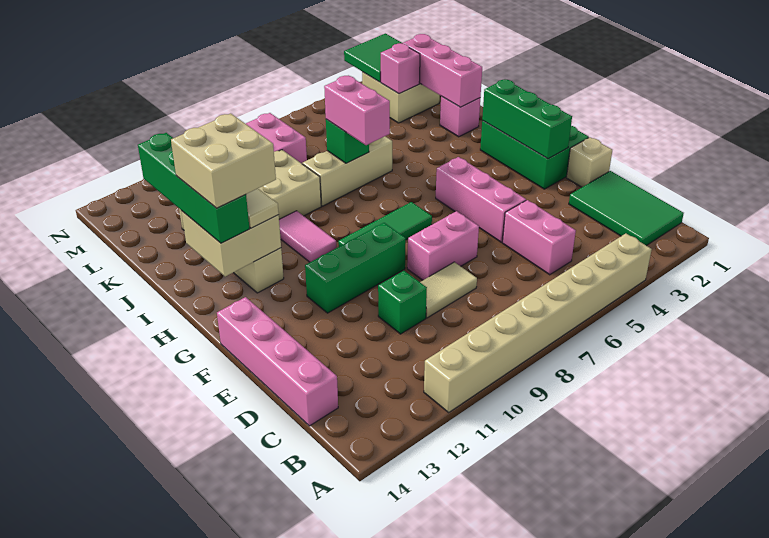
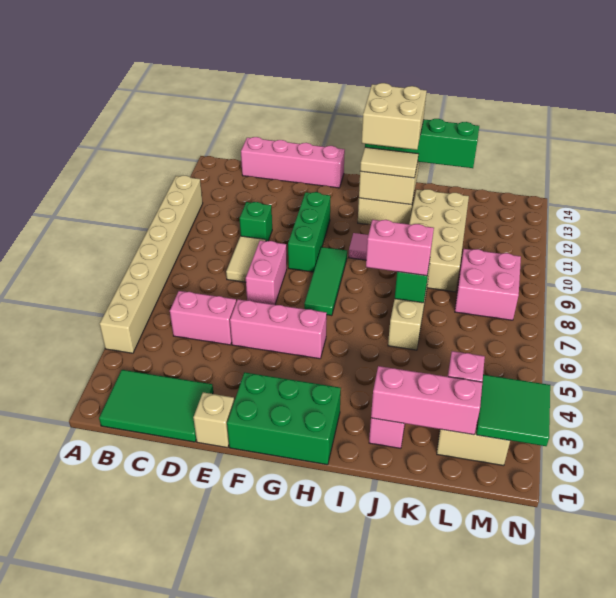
green 1x3 brick [482,80,572,159] -> none

